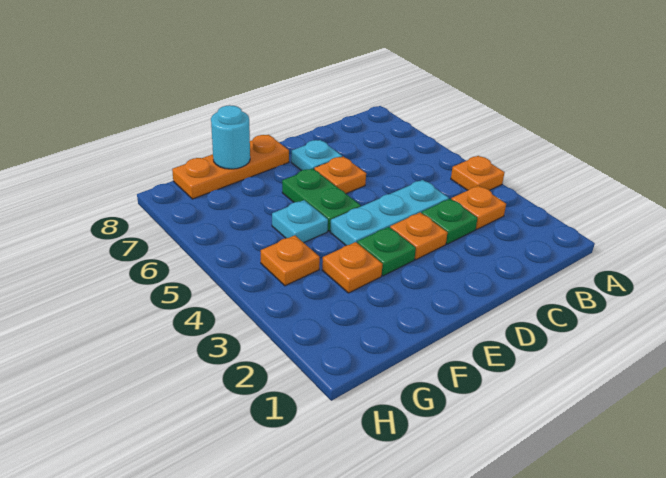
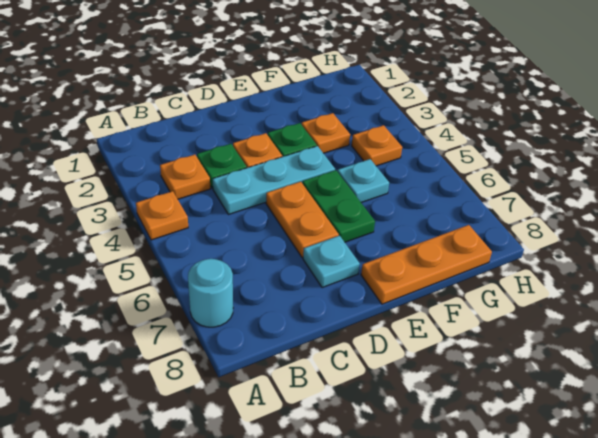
orange 1x1 plate [314,157,366,194] -> orange 1x2 plate [266,182,339,258]
cyan 1x1 round brick [211,105,250,169] -> cyan 1x1 round brick moved to [188,259,233,327]

